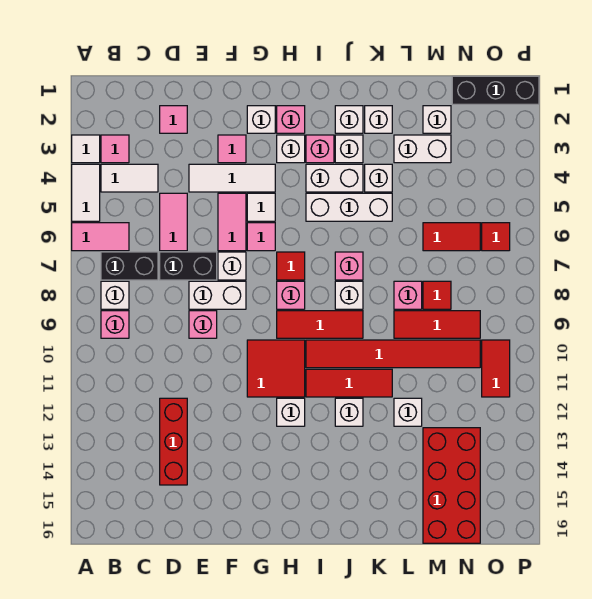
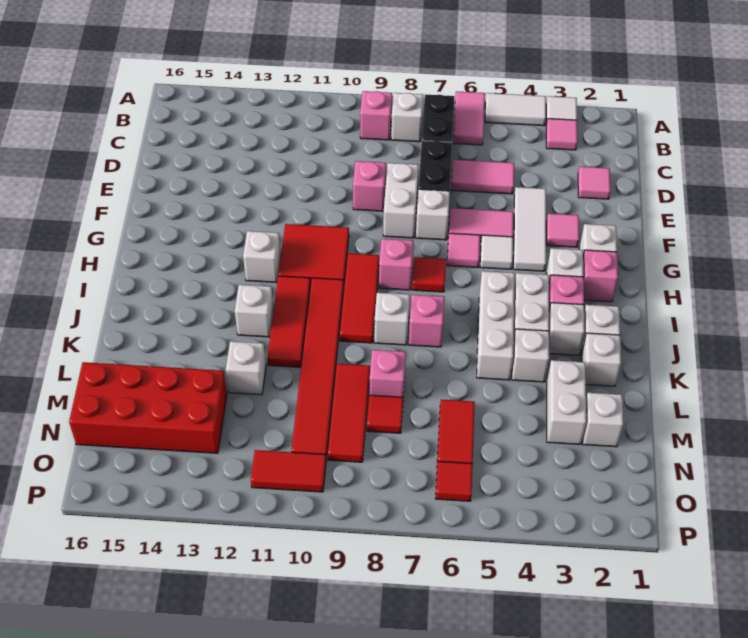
white 1x2 tile [101,164,158,192] -> none
red 1x3 brick [160,398,187,485] -> none
black 1x3 brick [452,76,539,104] -> none

